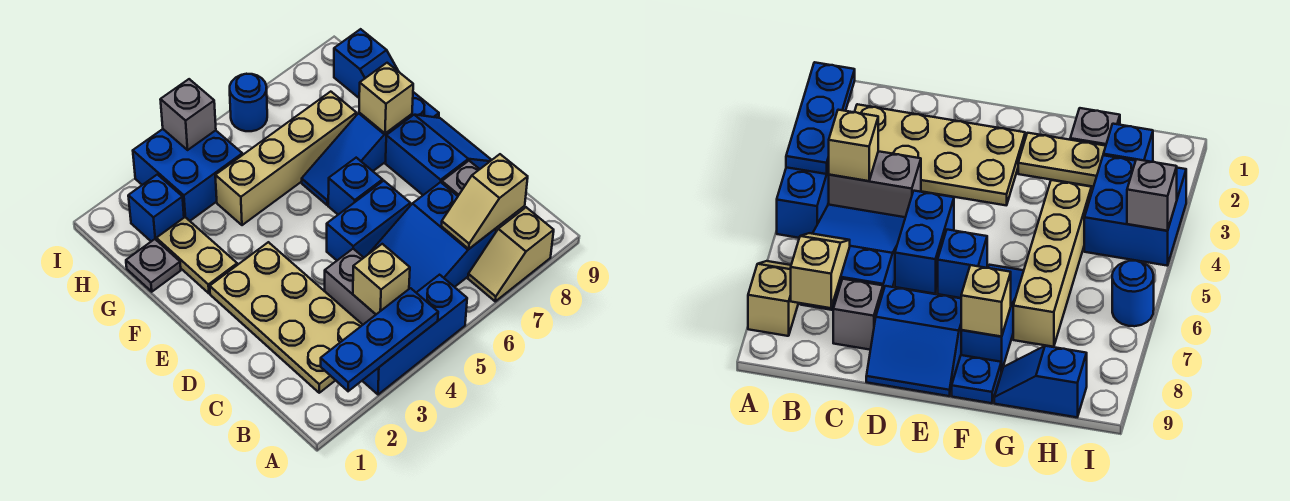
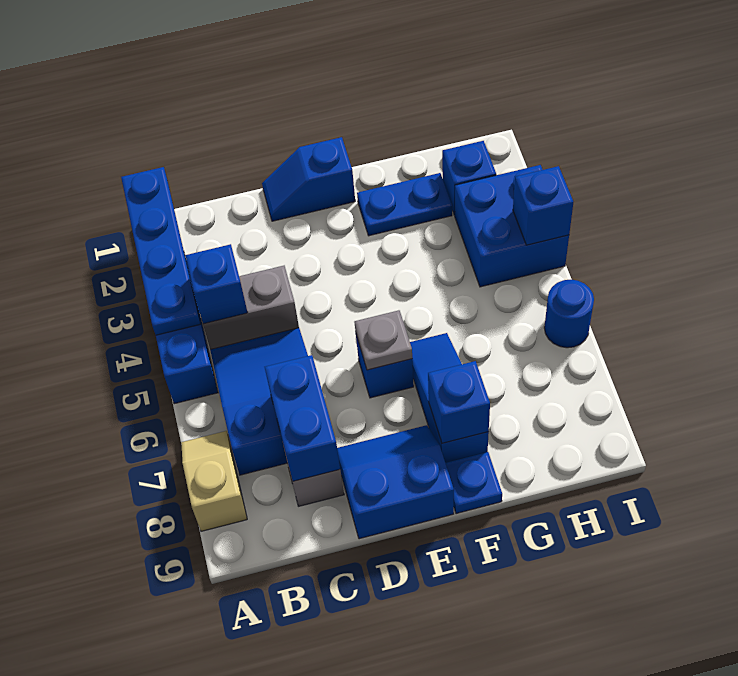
blue 1x3 plate [321,288,438,391] -> blue 1x4 plate [121,167,200,335]
tan 2x4 plate [210,242,362,393] -> none
tan 1x1 brick [353,244,410,314] -> blue 1x1 brick [185,244,248,324]
tan 1x2 slope [442,154,528,249] -> none
blue 1x2 brick [327,181,410,260] -> blue 1x2 brick moved to [265,355,340,481]
blue 2x2 slope [385,115,491,195] -> blue 2x2 slope turned to [337,425,454,539]
tan 1x2 plate [156,217,237,293] -> blue 1x2 plate [357,173,452,236]
tan 1x1 brick [359,63,413,133] -> blue 1x1 brick [428,361,490,443]
grey 1x1 plate [126,239,181,292] -> grey 1x1 plate moved to [355,310,412,370]
tan 1x4 brick [215,92,356,225] -> none
blue 1x2 slope [334,29,399,98] -> blue 1x2 slope moved to [262,137,355,221]
grey 1x1 brick [160,79,216,150] -> blue 1x1 brick [513,166,573,245]

